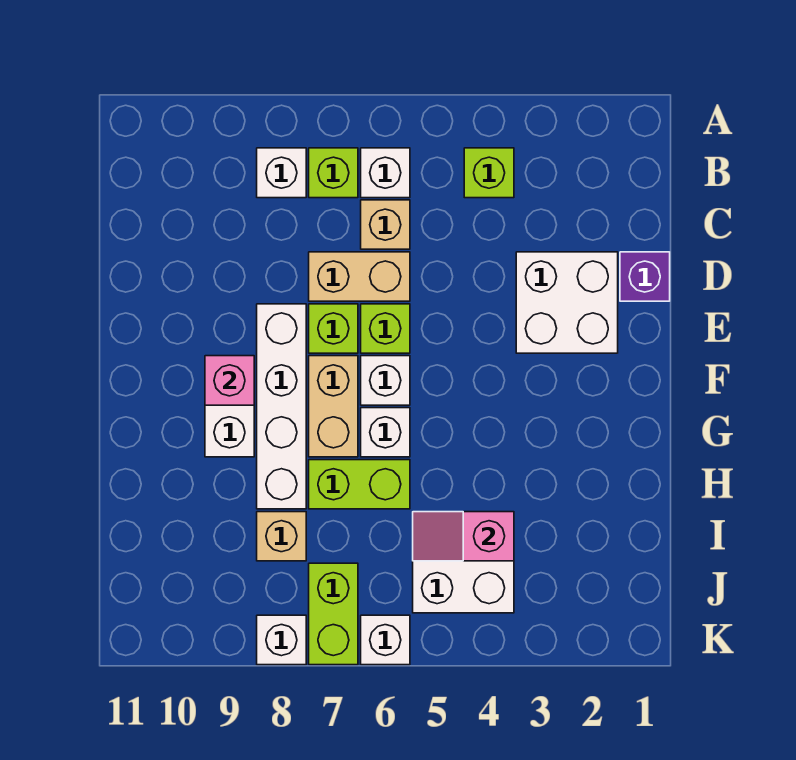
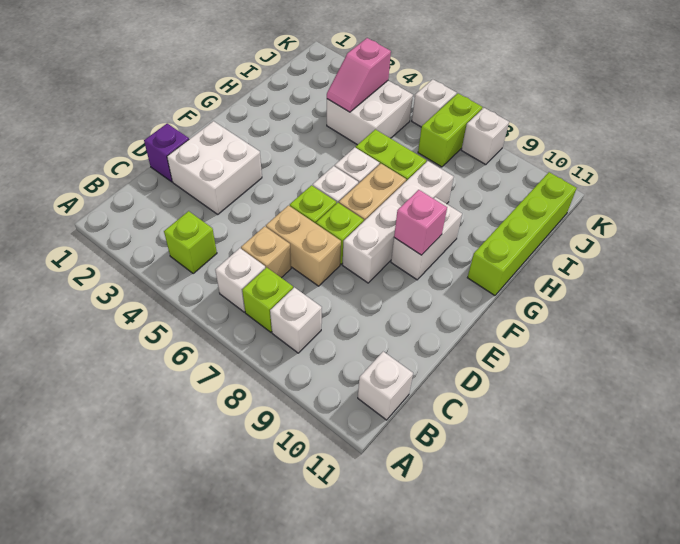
none -> white 1x1 brick [358,351,413,420]
none -> lime 1x4 brick [467,172,577,295]
pink 1x2 slope [413,512,514,561] -> pink 1x2 slope turned to [327,38,391,112]
tan 1x1 brick [257,512,306,561] -> none

